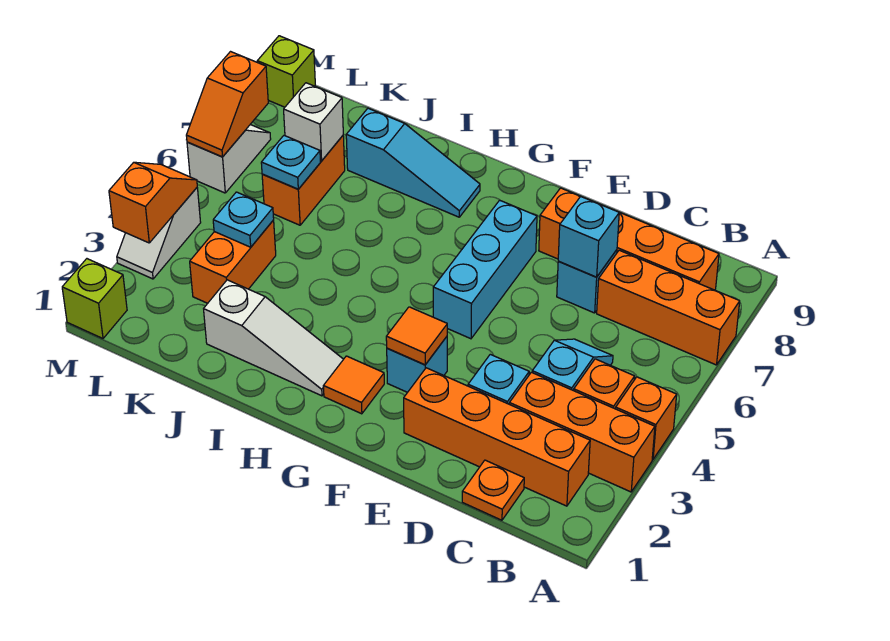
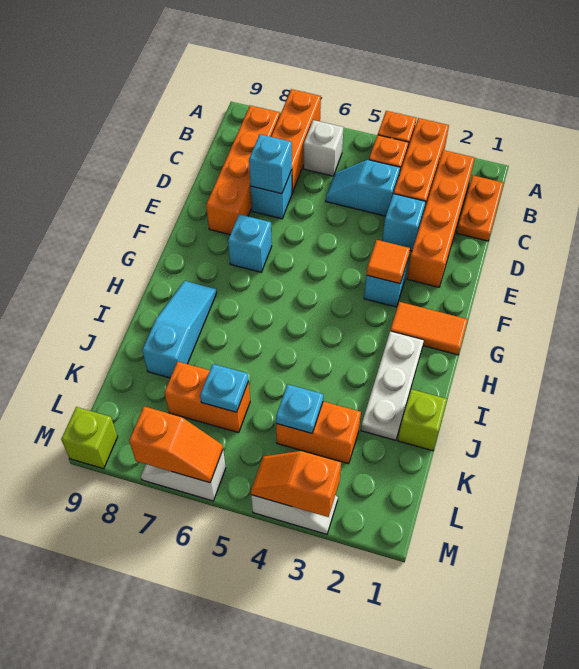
orange 1x1 plate [462,460,524,520] -> orange 1x2 plate [457,175,504,241]
cyan 1x3 brick [433,200,537,339] -> cyan 1x1 brick [228,214,272,272]
orange 1x1 tile [323,356,384,414] -> orange 1x2 tile [390,302,468,355]
white 1x3 slope [204,280,343,396] -> white 1x3 plate [361,331,424,440]
white 1x1 brick [284,83,343,161] -> white 1x1 brick moved to [304,120,343,176]
lime 1x1 brick [62,259,127,338] -> lime 1x1 brick moved to [398,389,447,451]

